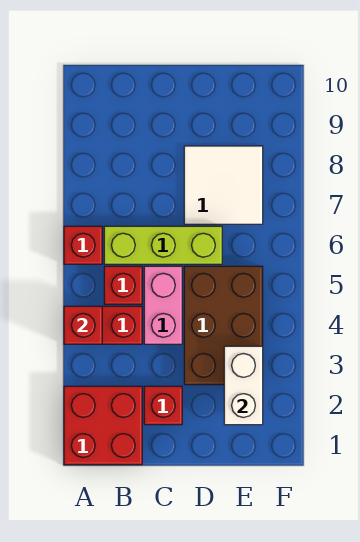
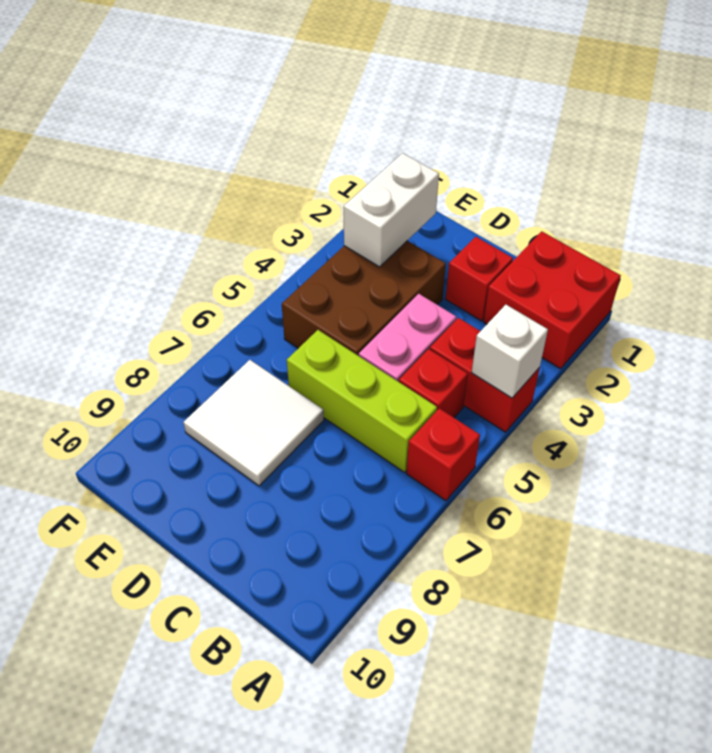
red 1x1 brick [64,306,102,344] -> white 1x1 brick [472,305,548,398]

